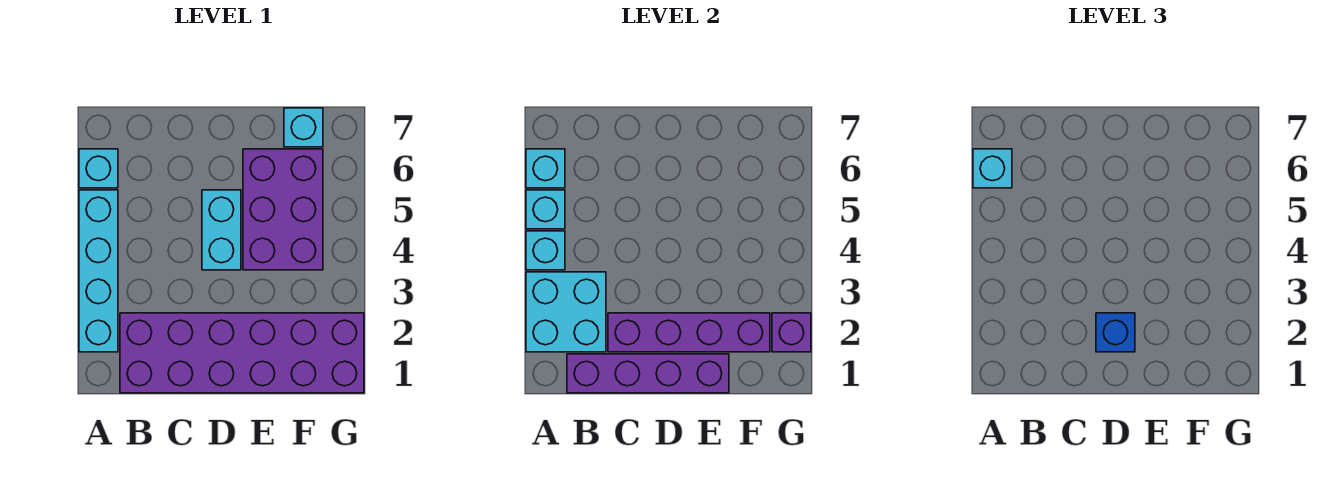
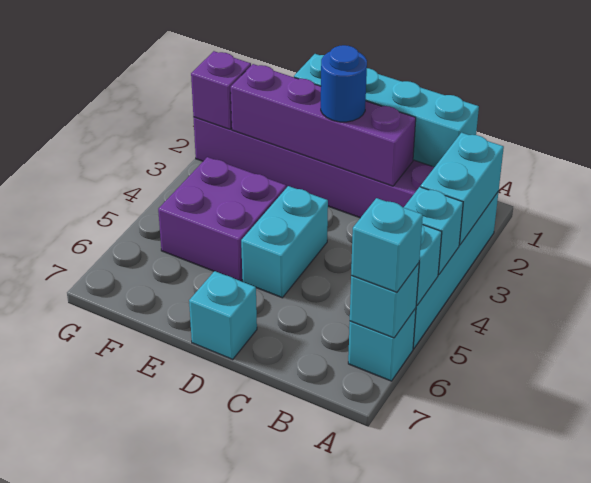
cyan 2x2 brick [526,272,606,352] -> cyan 1x2 brick [421,133,504,245]
purple 1x4 brick [567,354,729,393] -> cyan 1x4 brick [294,54,479,167]
blue 1x1 brick [1096,313,1135,352] -> blue 1x1 round brick [321,45,367,122]
purple 2x3 brick [243,149,323,270] -> purple 2x2 brick [158,157,286,281]
cyan 1x1 brick [284,108,323,147] -> cyan 1x1 brick moved to [189,271,257,359]

